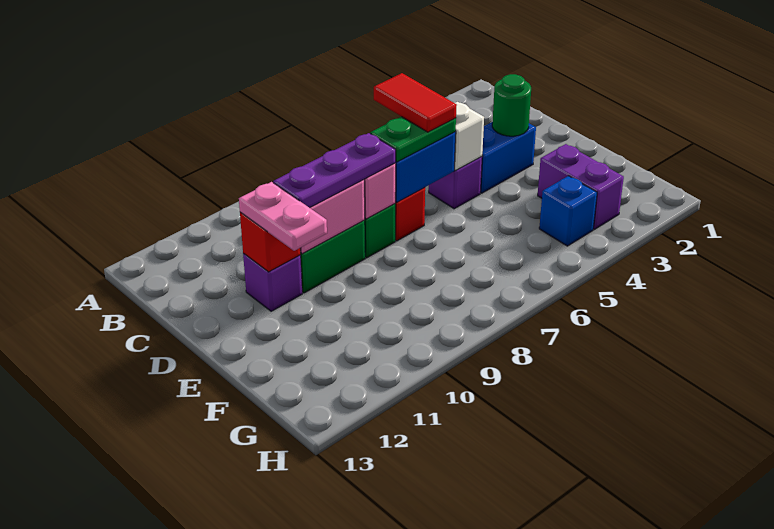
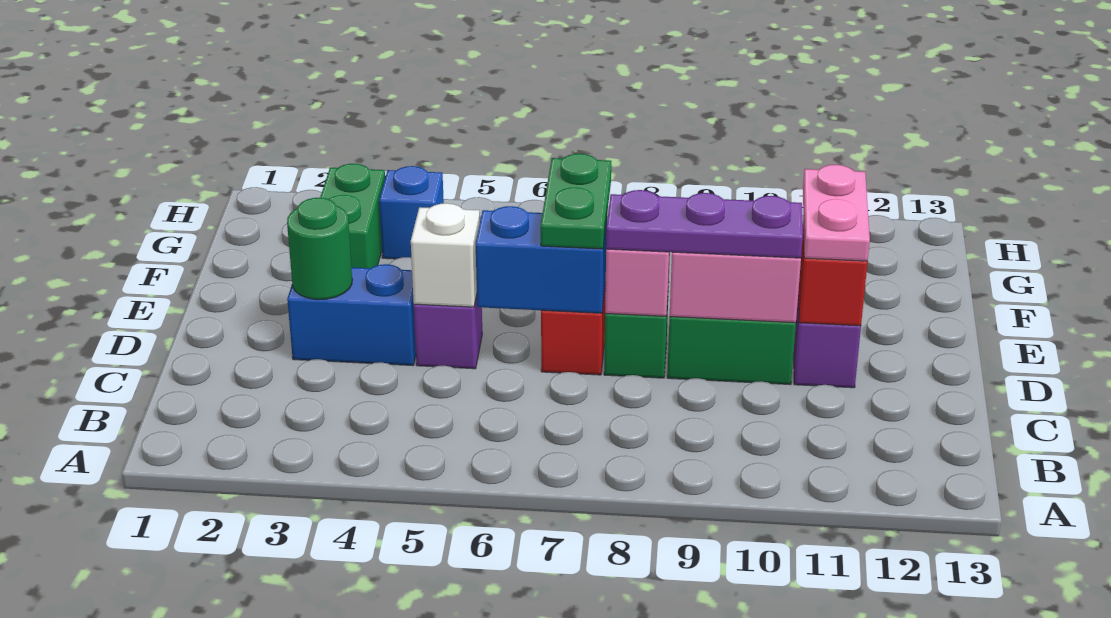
red 1x2 tile [374,73,457,132] -> none
green 1x2 plate [370,117,456,162] -> green 1x2 plate turned to [541,154,611,249]
purple 1x2 brick [538,144,624,229] -> green 1x2 brick [320,164,385,268]

